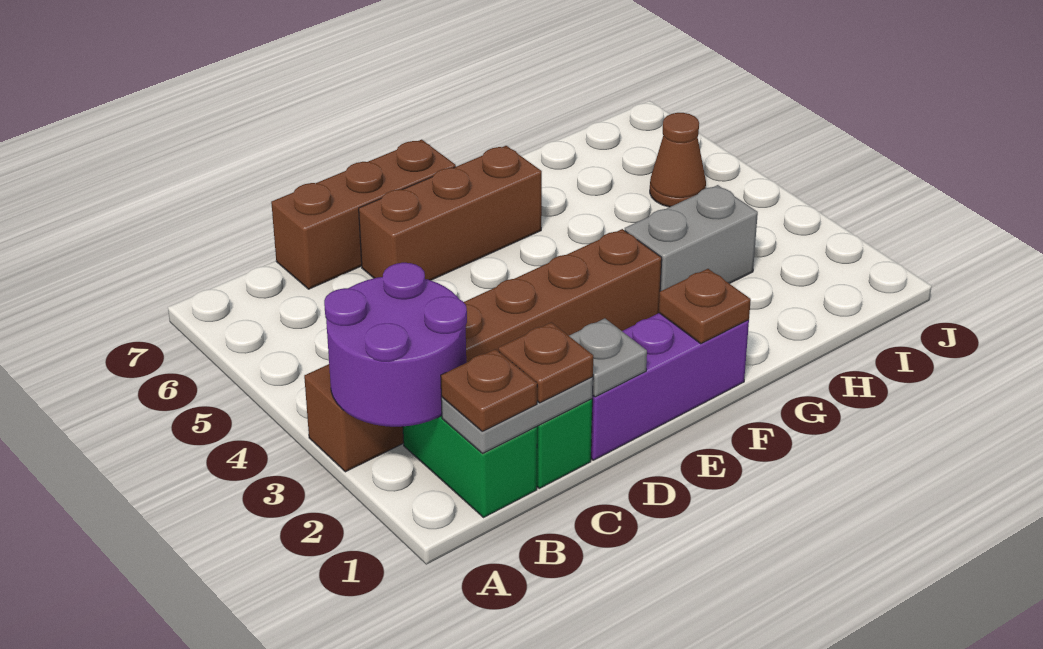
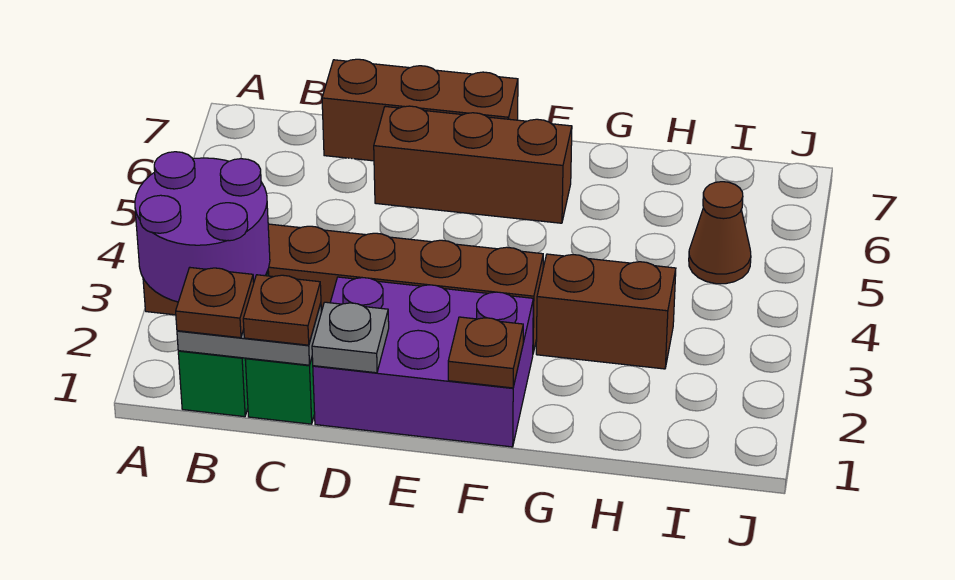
purple 1x3 brick [591,313,749,460] -> purple 2x3 brick [313,277,533,447]
grey 1x2 brick [625,185,758,291] -> brown 1x2 brick [536,254,676,369]

